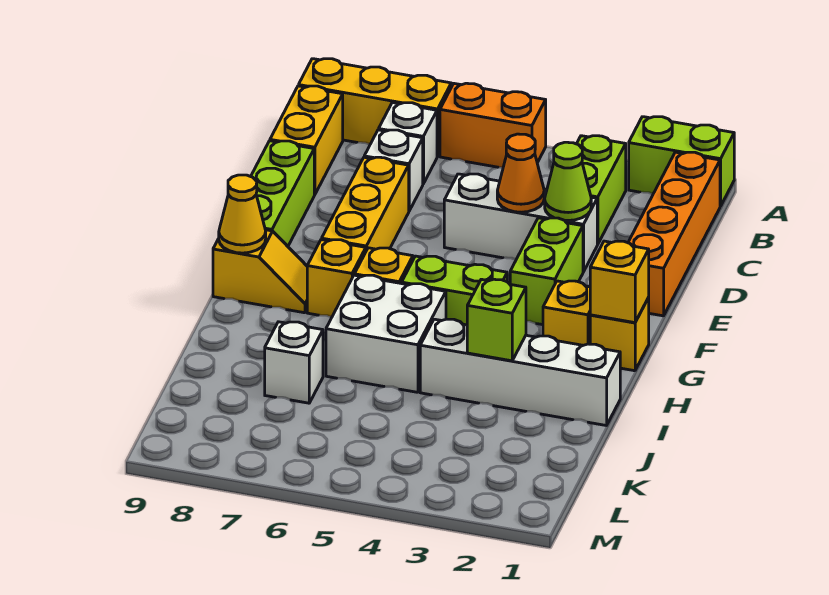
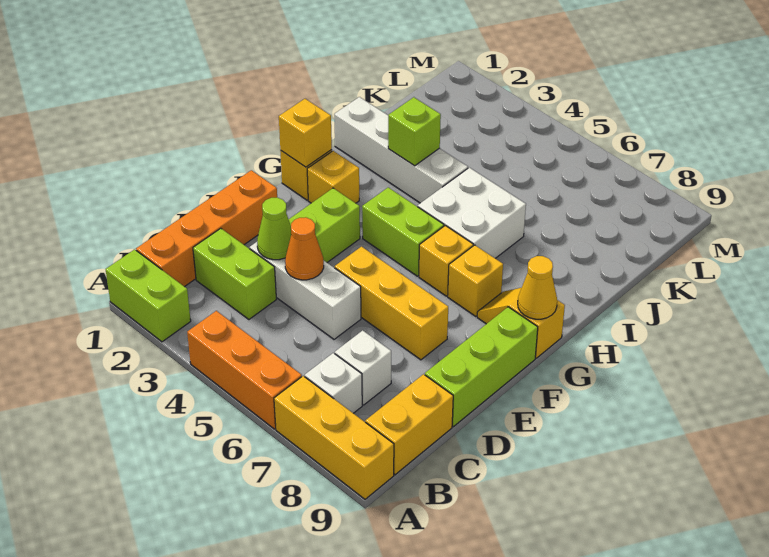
orange 1x2 brick [440,83,546,167] -> orange 1x3 brick [187,311,302,429]
lime 1x2 brick [577,136,626,245] -> lime 1x2 brick turned to [193,228,276,319]
yellow 1x3 brick [322,157,409,251] -> yellow 1x3 brick turned to [335,247,448,360]
white 1x1 brick [265,322,323,403] -> none

